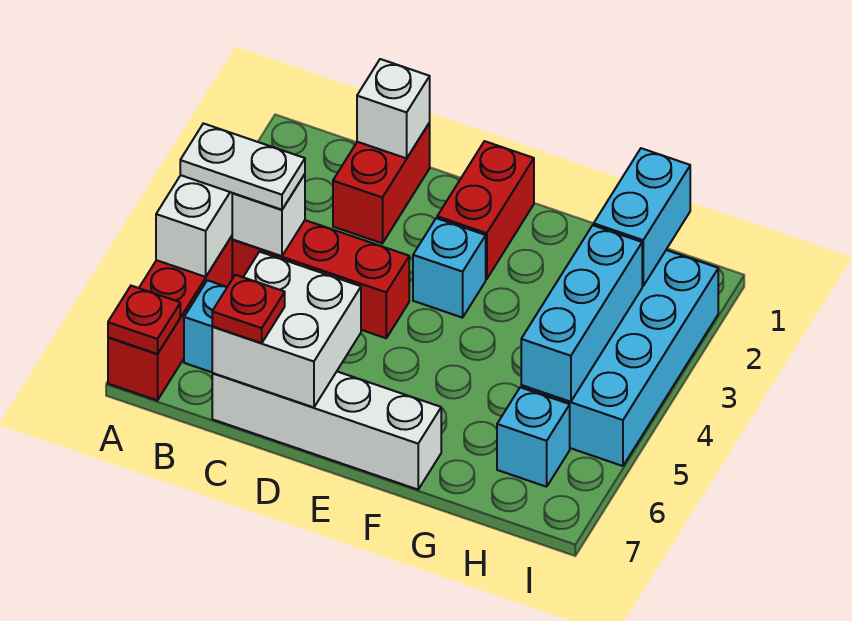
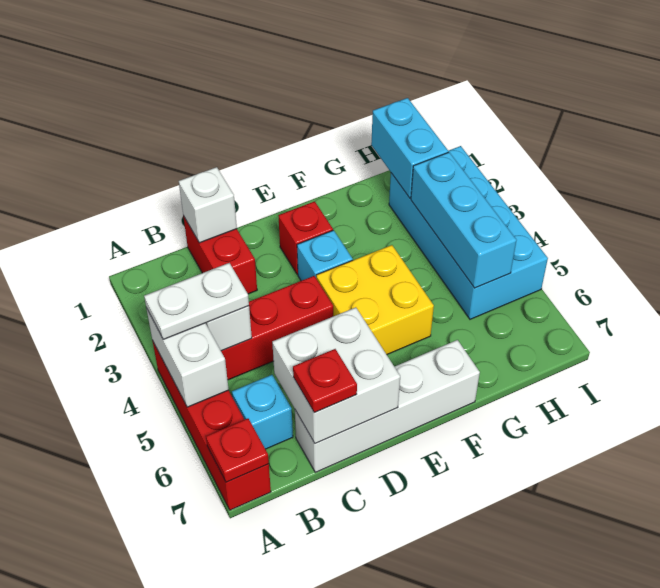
red 1x2 brick [437,141,534,279] -> red 1x1 brick [278,201,333,274]
none -> yellow 2x2 brick [316,245,434,354]
cyan 1x1 brick [497,387,570,487] -> none

